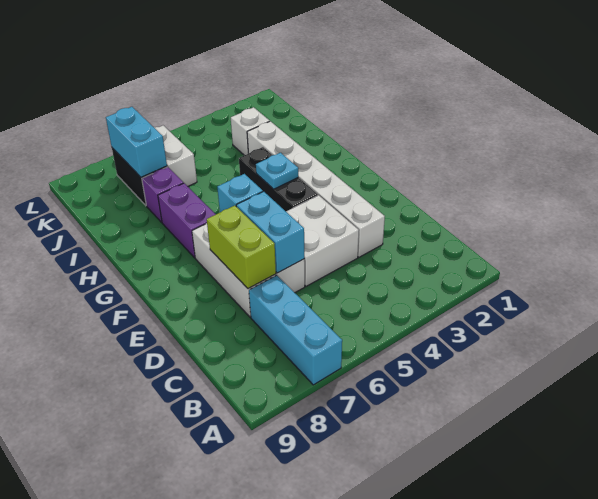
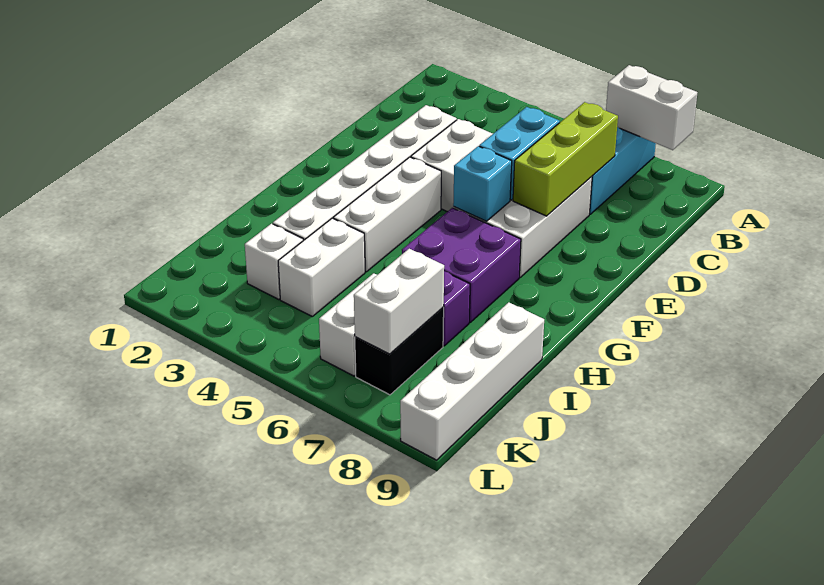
none -> white 1x2 brick [606,65,698,150]
lime 1x2 brick [207,206,276,289] -> lime 1x3 brick [513,102,618,216]
black 1x3 brick [239,147,318,211] -> white 1x3 brick [333,157,441,272]
cyan 1x1 plate [256,153,298,189] -> none
purple 1x2 brick [158,183,216,258] -> purple 2x2 brick [402,208,521,322]
none -> white 1x2 brick [278,218,365,316]
none -> white 1x4 brick [400,302,544,460]
cyan 1x2 brick [106,107,167,177] -> white 1x2 brick [354,249,444,354]

